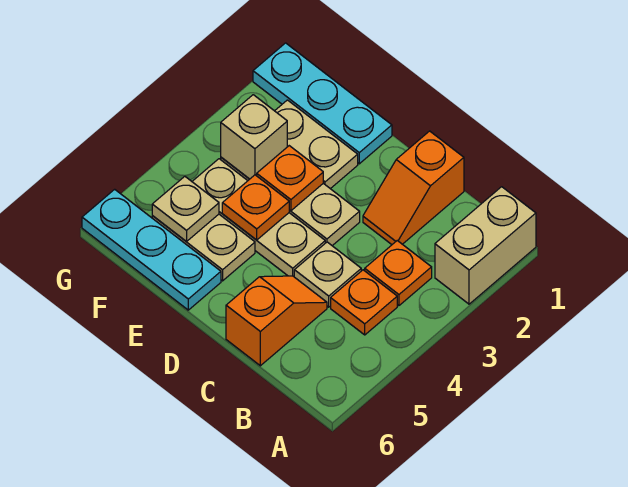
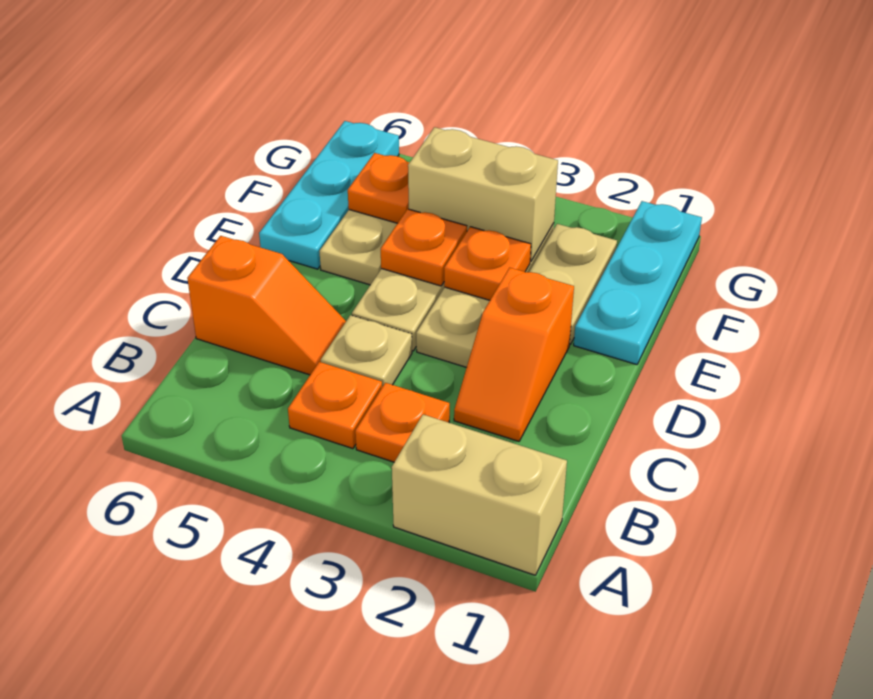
orange 1x2 slope [363,131,464,244] -> orange 1x2 slope turned to [454,268,574,441]
tan 1x1 brick [221,95,287,179] -> tan 1x2 brick [408,127,558,261]
tan 1x1 plate [152,176,219,242] -> orange 1x1 plate [348,153,410,223]

